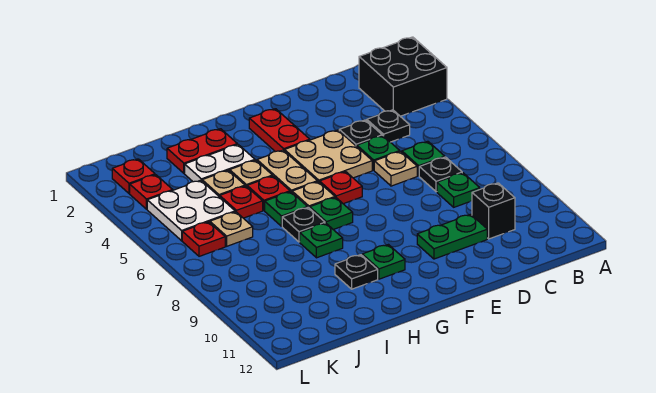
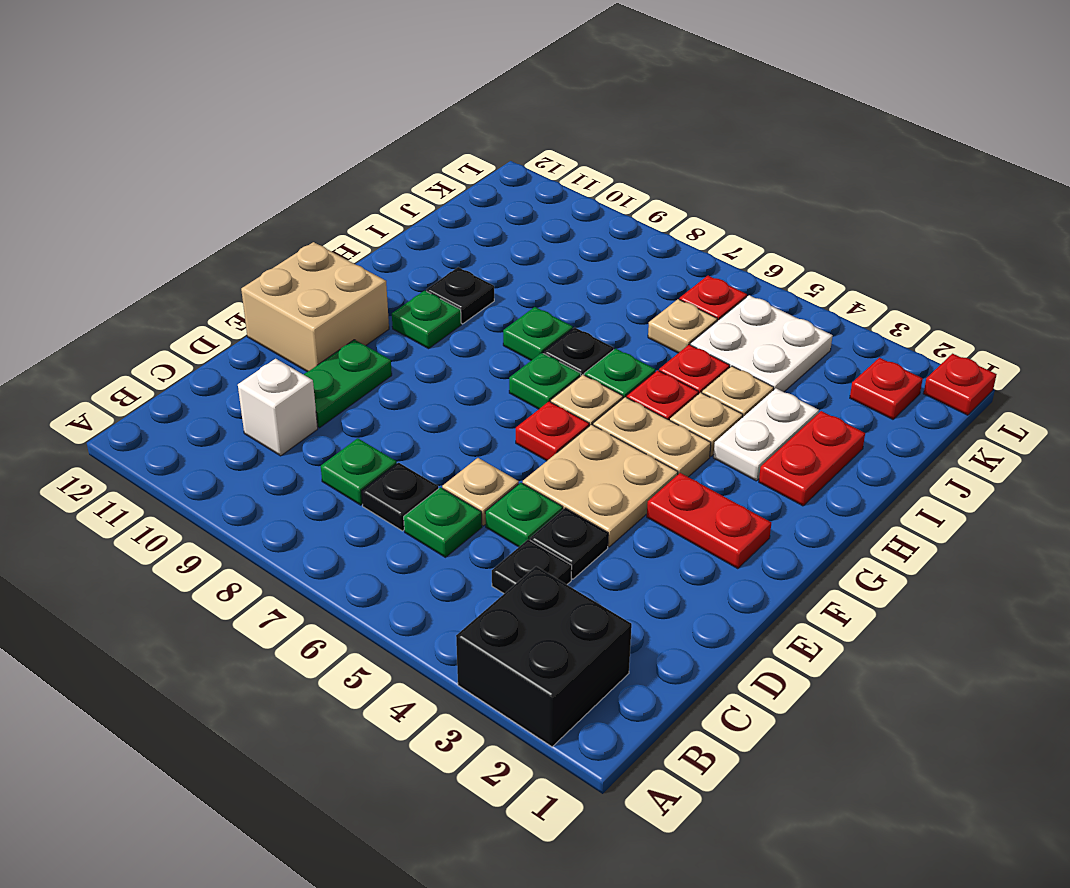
black 1x1 brick [472,183,515,239] -> white 1x1 brick [238,359,318,456]
none -> tan 2x2 brick [241,242,389,372]
red 1x1 plate [130,175,173,209] -> red 1x1 plate moved to [923,354,997,415]

